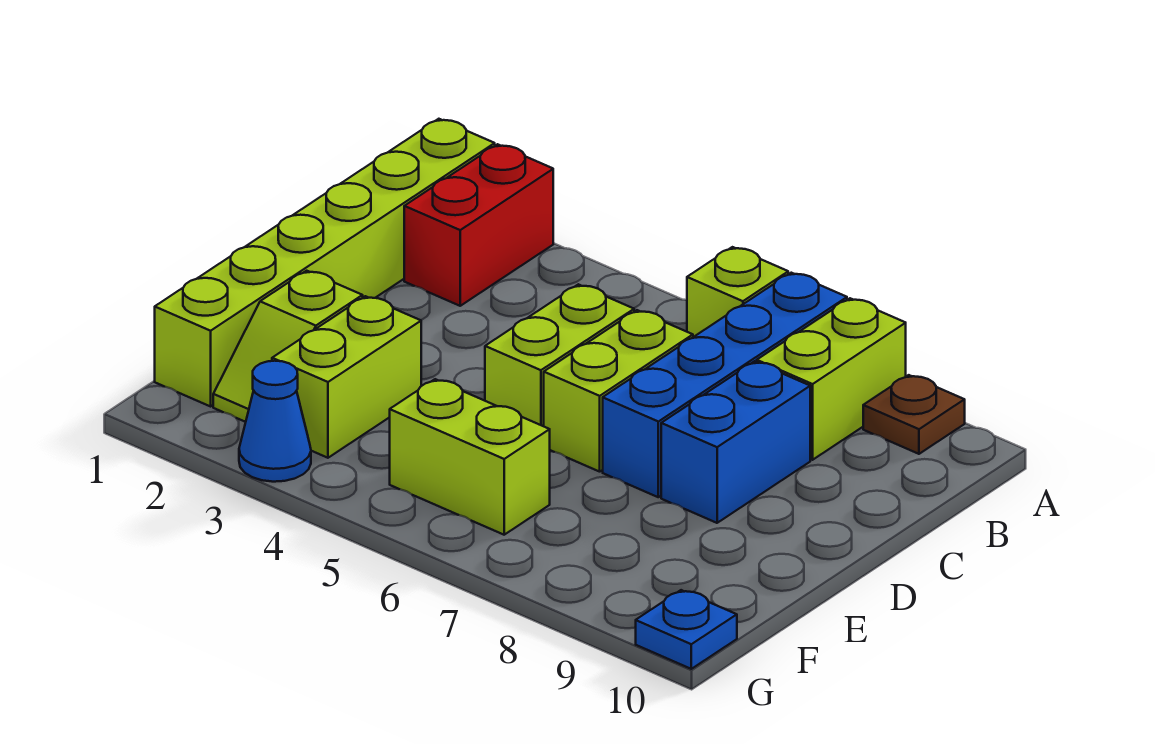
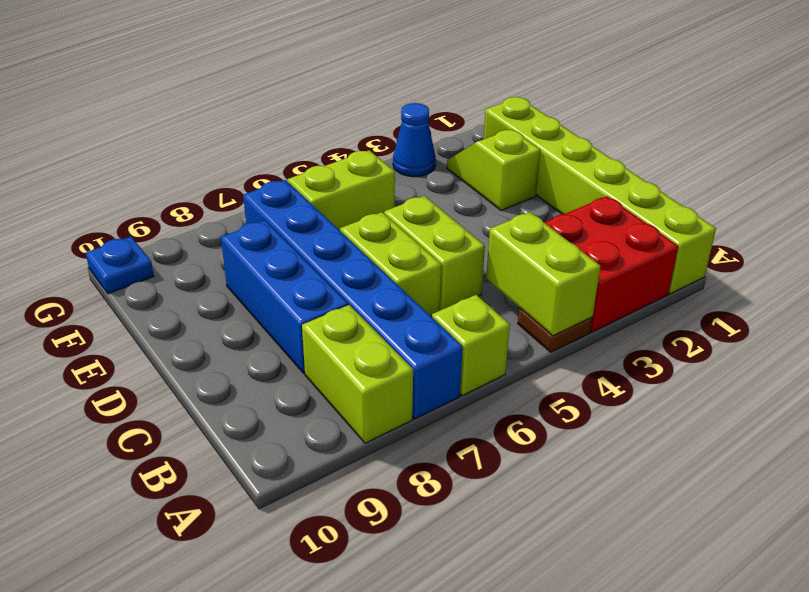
red 1x2 brick [404,144,553,306] -> red 2x2 brick [545,196,678,332]
blue 1x4 brick [603,273,847,497] -> blue 1x6 brick [243,180,463,419]
brown 1x1 plate [863,375,965,454] -> brown 1x1 plate moved to [518,308,592,352]
blue 1x2 brick [661,361,810,523] -> blue 1x3 brick [221,220,348,374]
lime 1x2 brick [272,296,421,458] -> lime 1x2 brick moved to [486,212,601,336]

